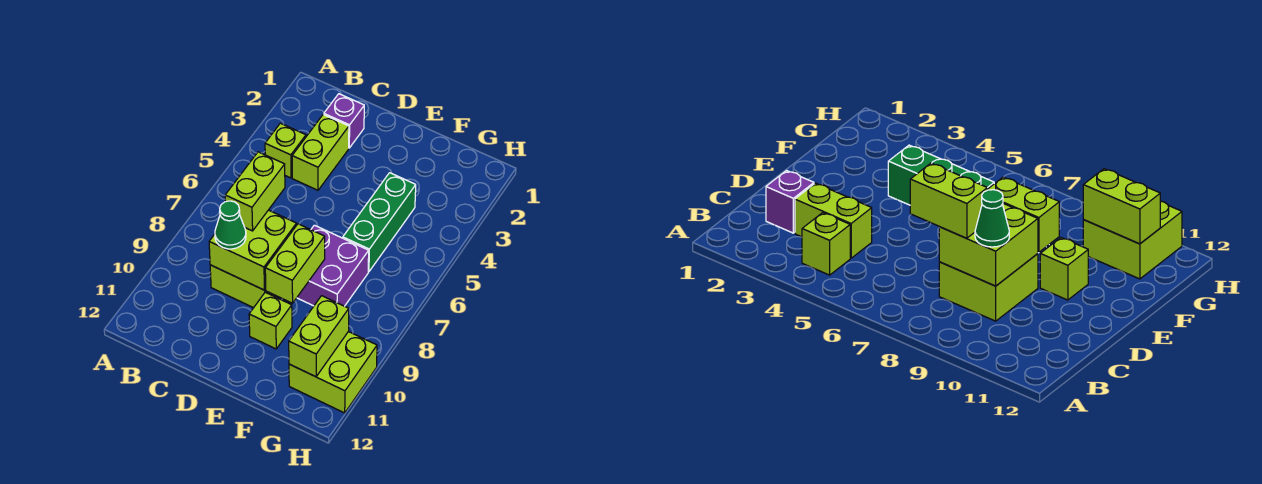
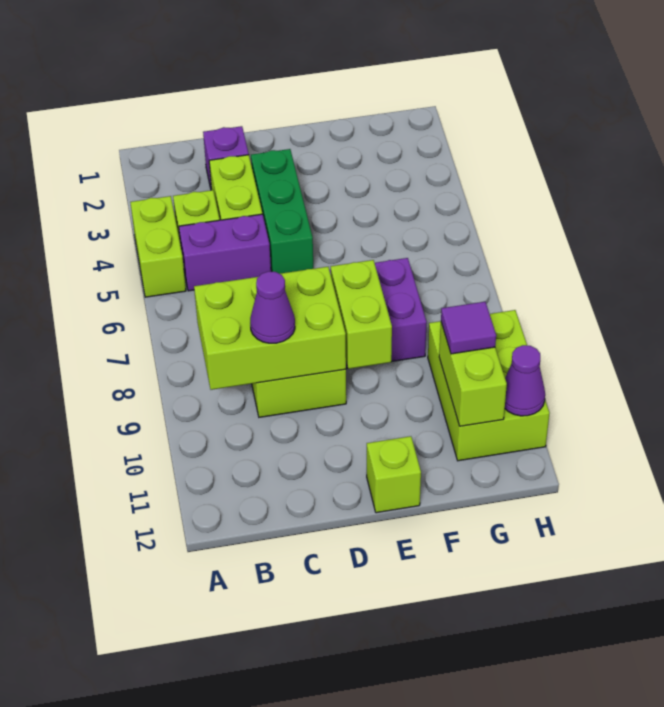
none -> purple 1x2 brick [179,214,271,291]
lime 1x2 brick [225,152,285,231] -> lime 1x2 brick moved to [130,196,186,297]
lime 2x2 brick [209,210,297,290] -> lime 2x3 brick [194,267,346,390]
green 1x1 cone [215,201,246,249] -> purple 1x1 cone [250,271,295,343]
lime 1x1 brick [249,292,292,349] -> lime 1x1 brick moved to [367,436,421,513]
green 1x3 brick [343,173,416,272] -> green 1x3 brick moved to [251,149,313,274]
lime 2x2 brick [289,332,377,413] -> lime 2x3 brick [428,310,550,461]
none -> purple 1x1 tile [441,302,496,354]
none -> purple 1x1 cone [505,345,545,416]

